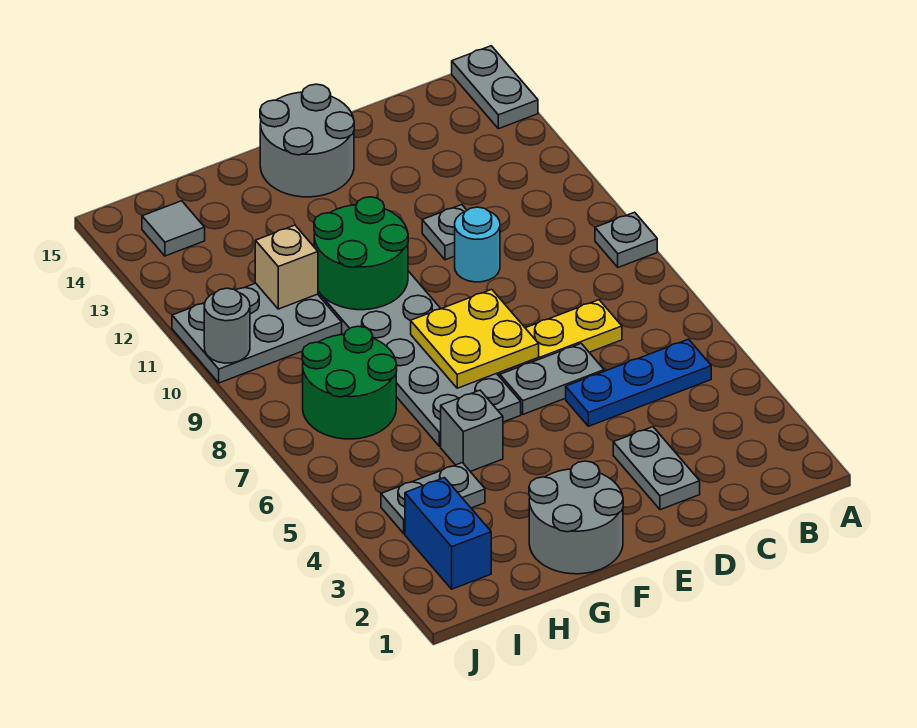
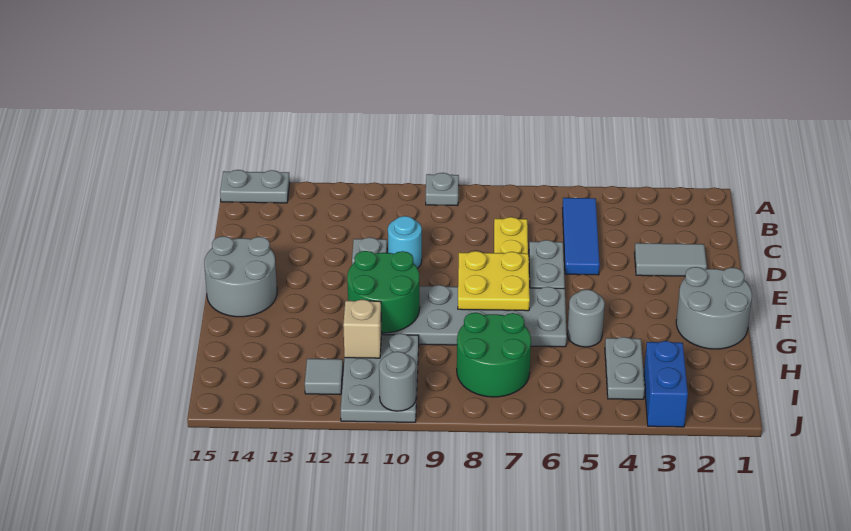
blue 1x3 plate [566,339,711,426] -> blue 1x3 tile [562,198,600,275]
grey 1x2 plate [613,427,700,510] -> grey 1x2 tile [634,243,707,276]
grey 1x1 brick [441,390,503,472] -> grey 1x1 round brick [567,289,605,347]
blue 1x2 brick [405,478,491,589] -> blue 1x2 brick turned to [644,341,688,427]
grey 1x1 tile [142,201,205,256] -> grey 1x1 tile moved to [305,359,343,395]

